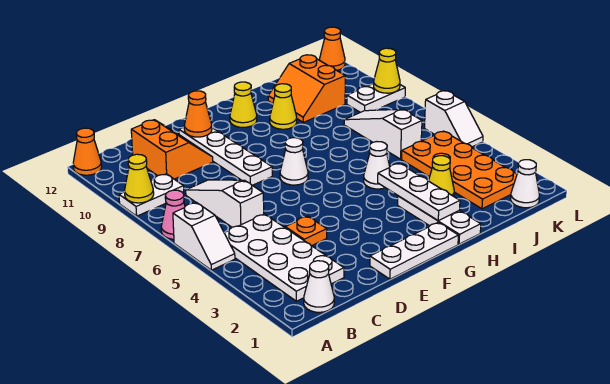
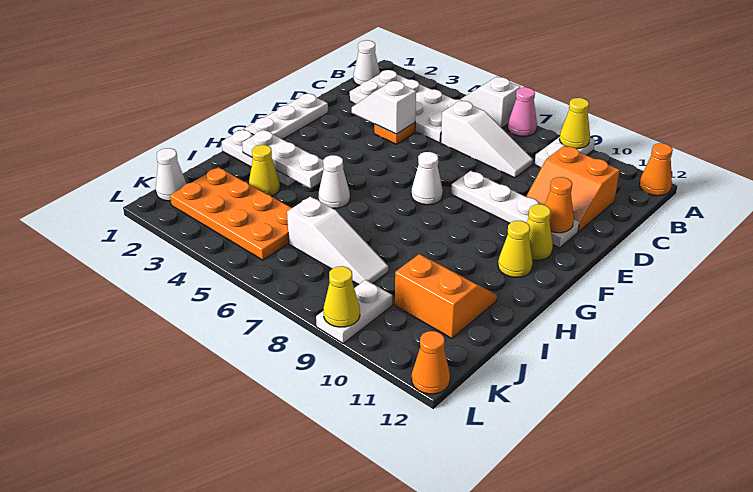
yellow 1x1 cone [270,84,297,129] -> yellow 1x1 cone moved to [527,204,553,260]
white 1x2 slope [425,91,483,147] -> white 1x2 slope moved to [352,81,416,134]

